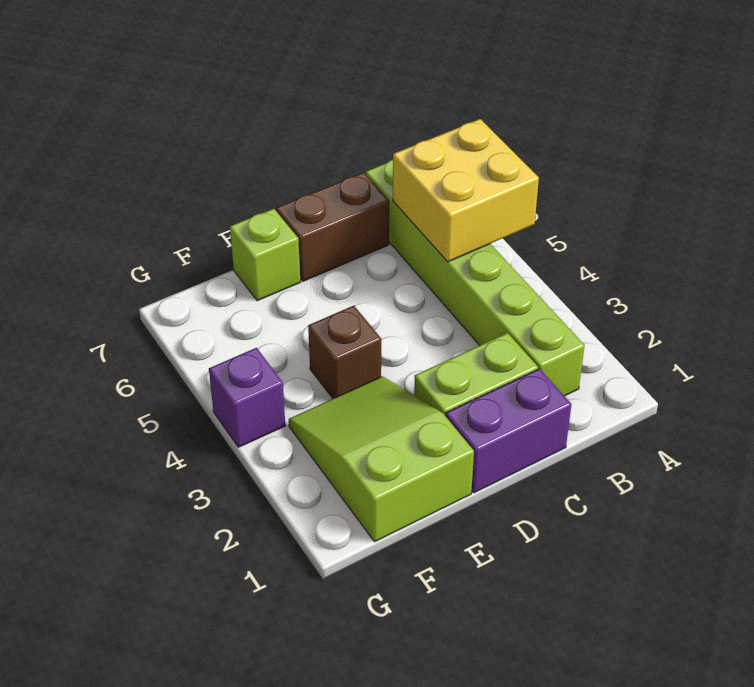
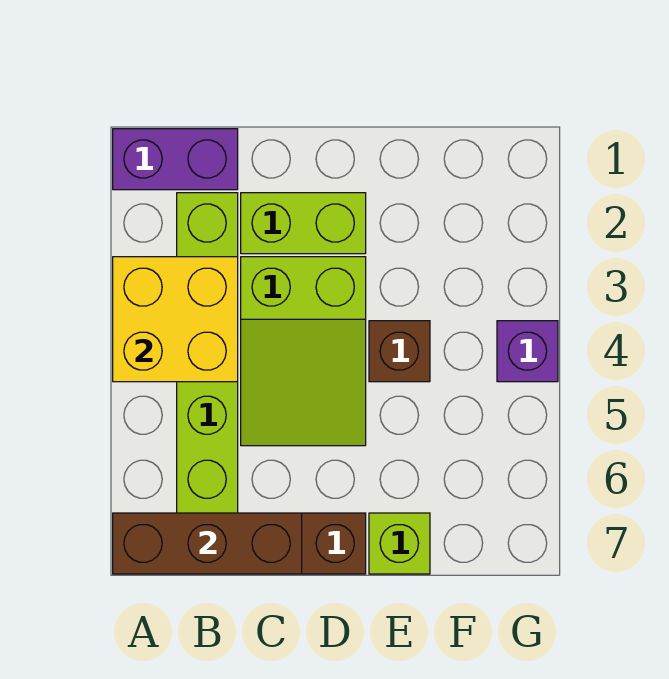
yellow 2x2 brick [393,119,539,262] -> yellow 2x2 brick moved to [113,257,238,382]
none -> brown 1x3 brick [113,513,302,574]
purple 1x2 brick [446,369,571,493] -> purple 1x2 brick moved to [113,129,238,190]
lime 2x3 slope [289,376,474,542] -> lime 2x3 slope moved to [241,257,366,446]

